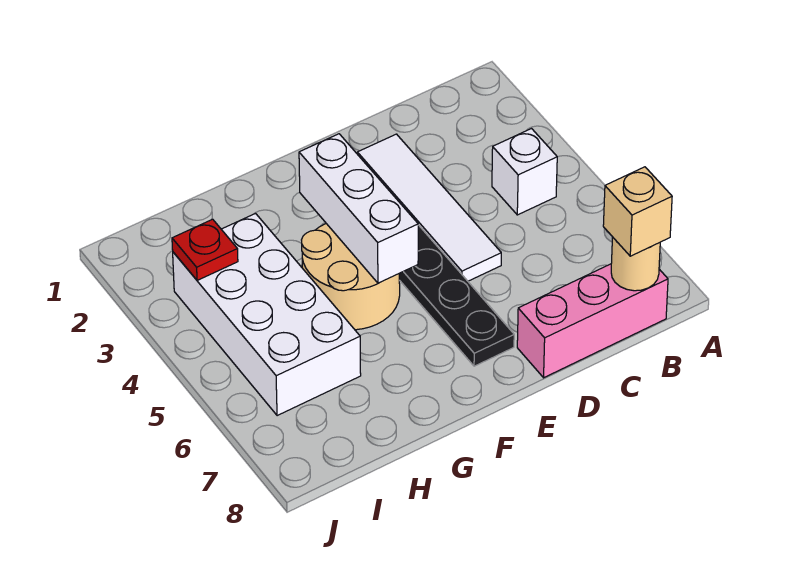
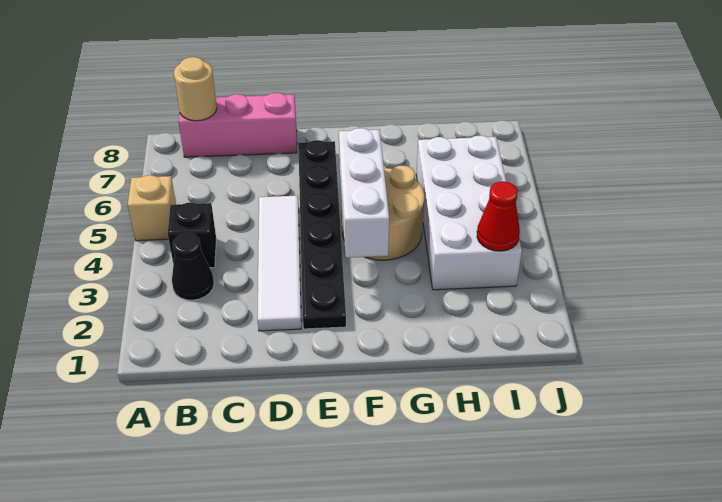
none -> black 1x1 cone [172,233,214,300]
white 1x1 brick [492,129,557,215] -> black 1x1 brick [168,203,216,268]
tan 1x1 brick [603,167,672,256] -> tan 1x1 brick moved to [128,175,176,241]
red 1x1 plate [172,219,238,280] -> red 1x1 cone [477,181,520,251]

